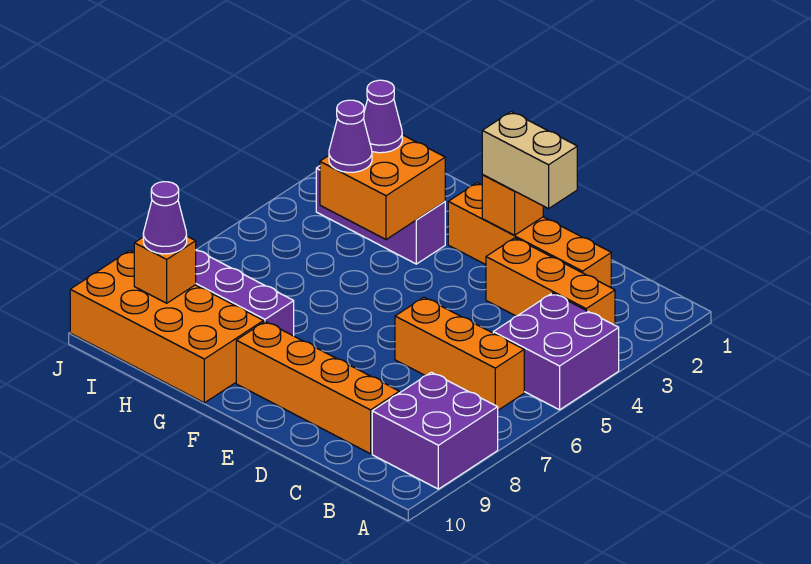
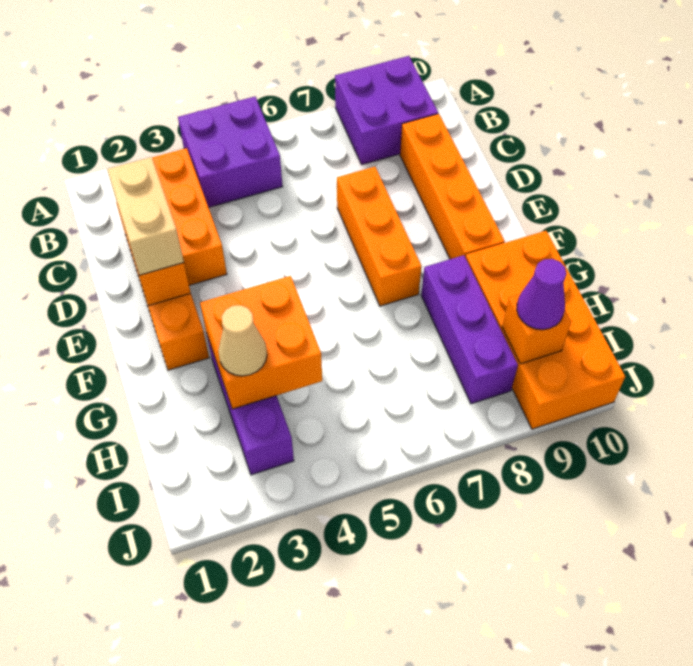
orange 1x3 brick [395,297,524,410] -> orange 1x3 brick moved to [337,167,421,306]
purple 1x1 cone [364,80,402,153] -> tan 1x1 cone [218,305,267,376]
purple 1x1 cone [329,100,372,172] -> none

